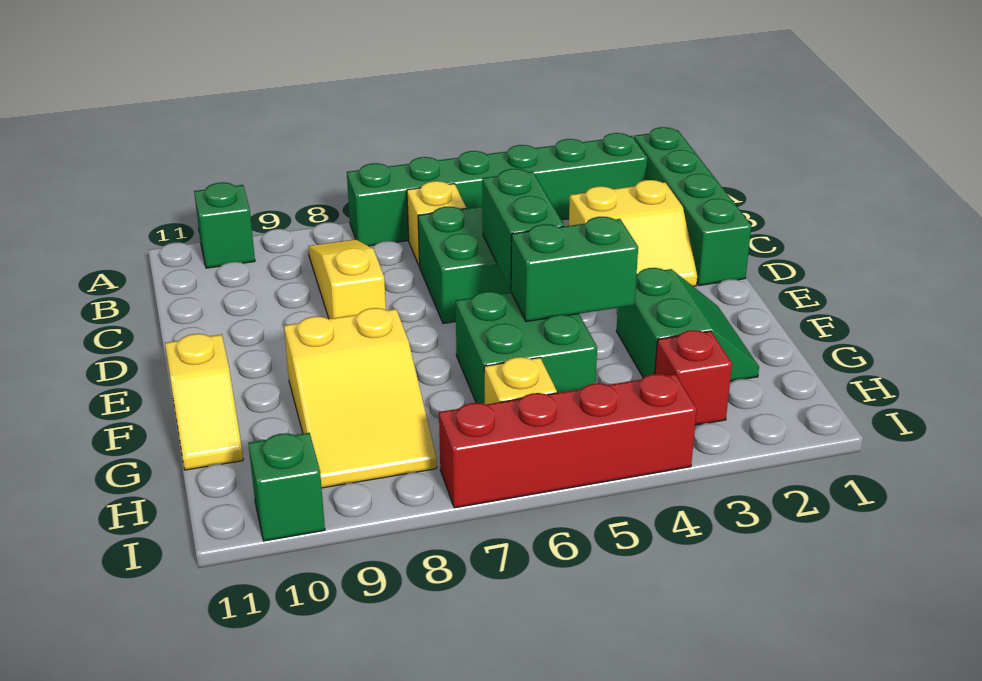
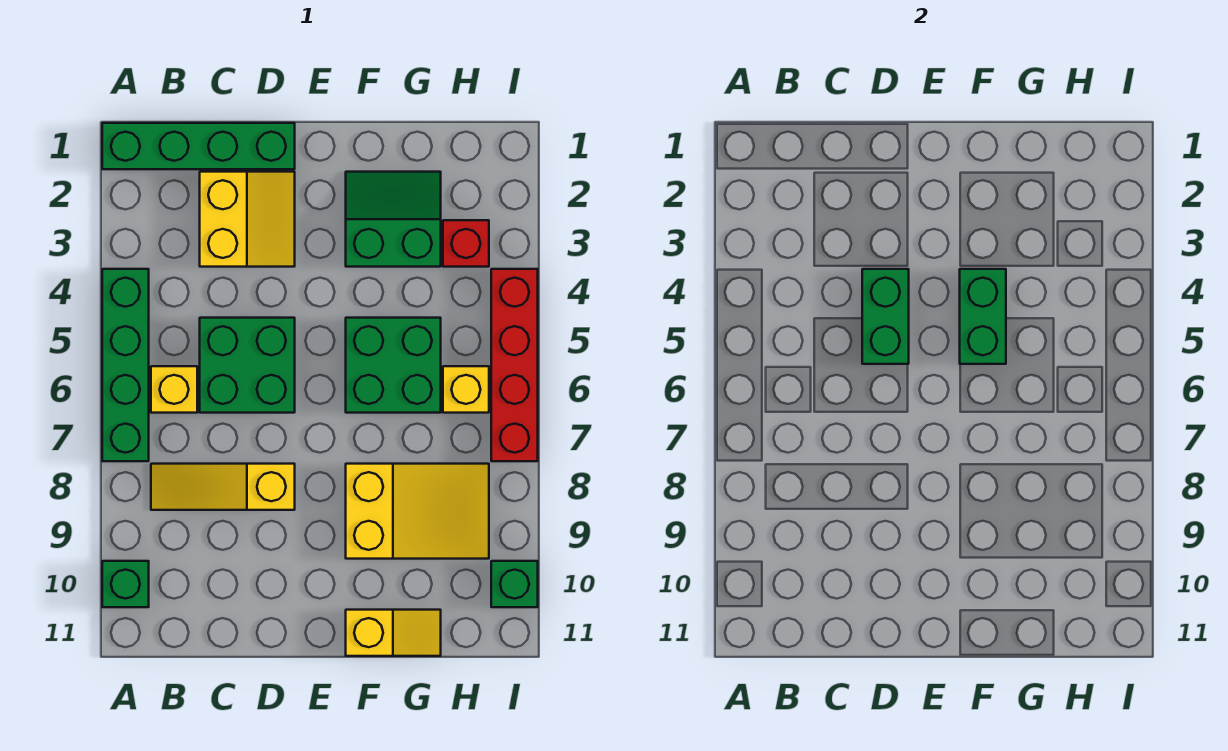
green 1x6 brick [347,133,647,246] -> green 1x4 brick [102,269,149,461]
green 1x2 brick [482,169,564,290] -> green 1x2 brick turned to [862,269,909,364]

